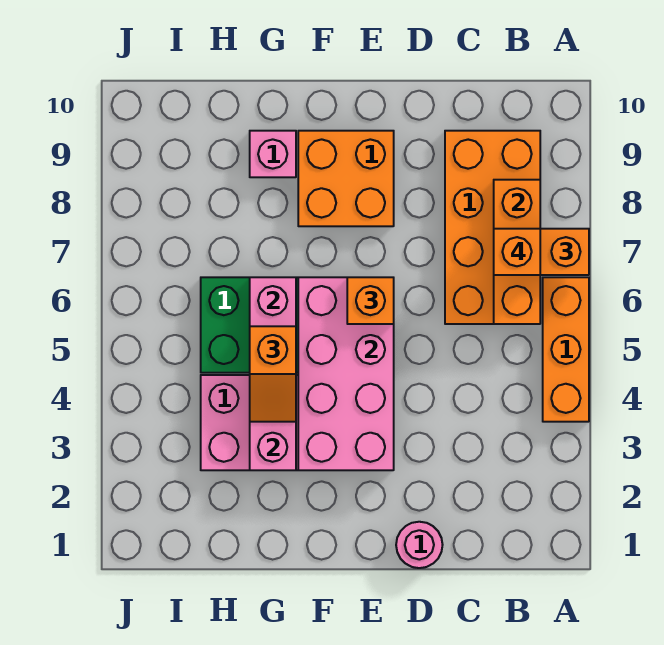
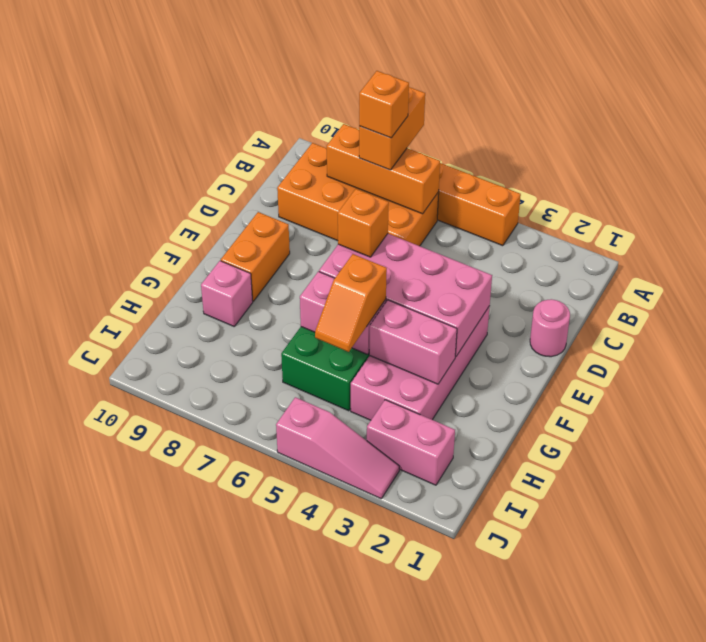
orange 2x2 brick [298,131,394,226] -> orange 1x2 brick [221,212,290,301]
orange 1x2 slope [250,326,296,422] -> orange 1x2 slope turned to [315,254,387,352]
none -> pink 1x2 brick [367,400,455,485]
none -> pink 1x3 slope [276,397,399,499]

